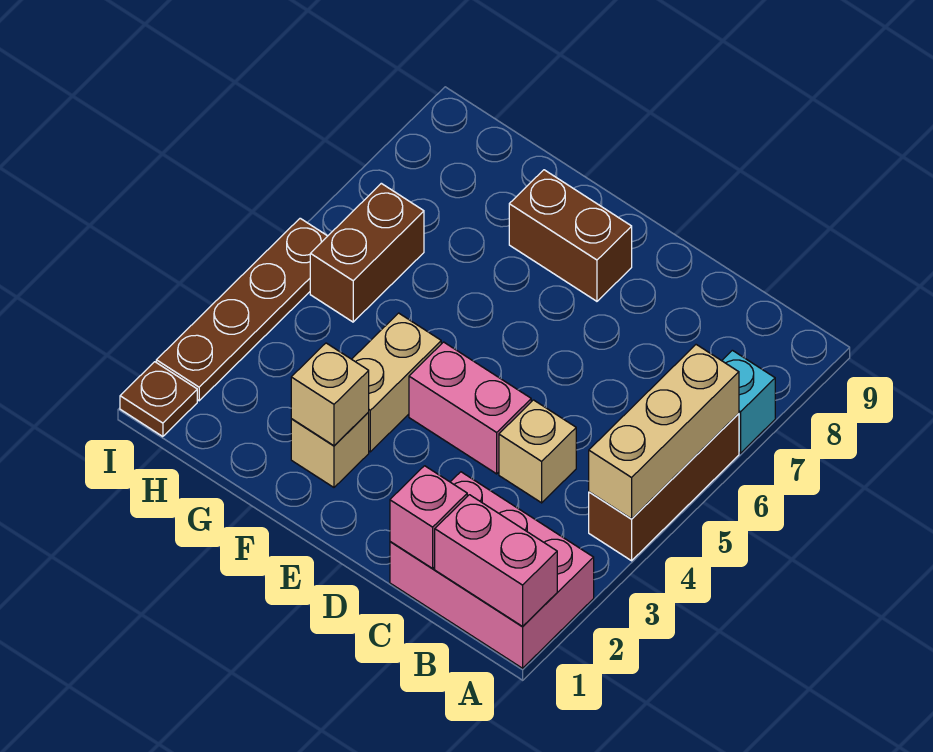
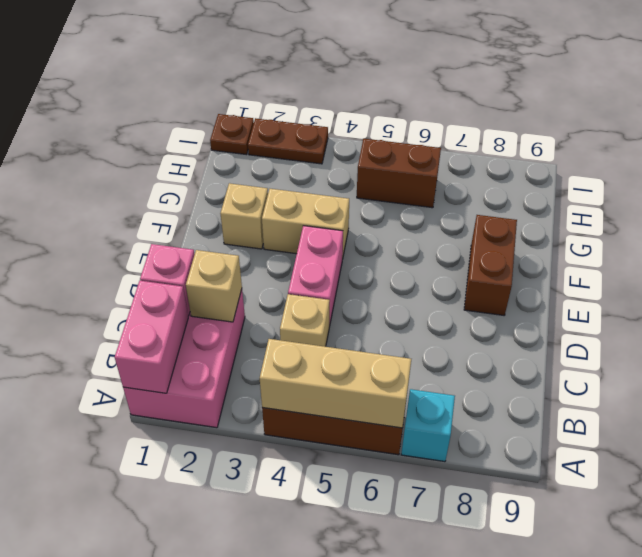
tan 1x1 brick [291,343,369,446] -> tan 1x1 brick moved to [186,250,242,322]
brown 1x4 plate [156,218,327,401] -> brown 1x2 plate [248,118,328,164]

